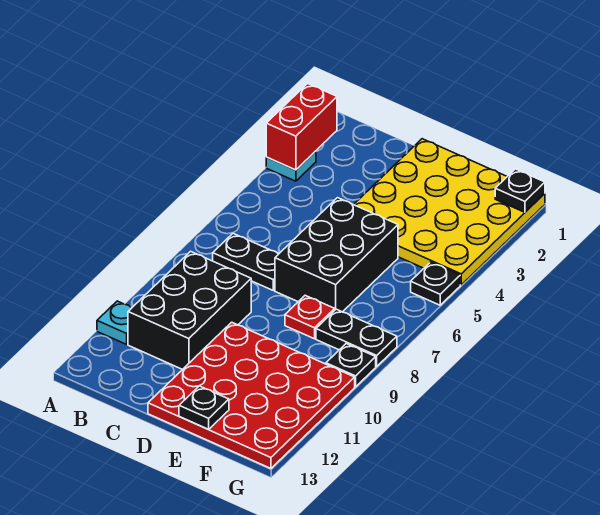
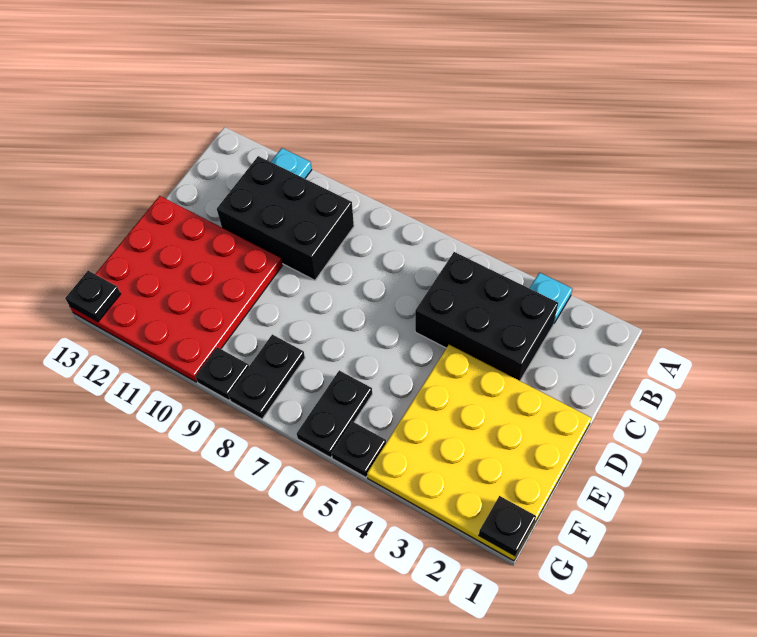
red 1x2 brick [266,83,337,170] -> none
black 1x2 plate [213,234,278,290] -> black 1x2 plate moved to [297,370,372,458]
black 2x3 brick [275,198,398,312] -> black 2x3 brick moved to [415,252,558,381]
red 1x1 plate [285,295,335,339] -> none
black 1x1 plate [179,386,229,429] -> black 1x1 plate moved to [65,271,121,322]

